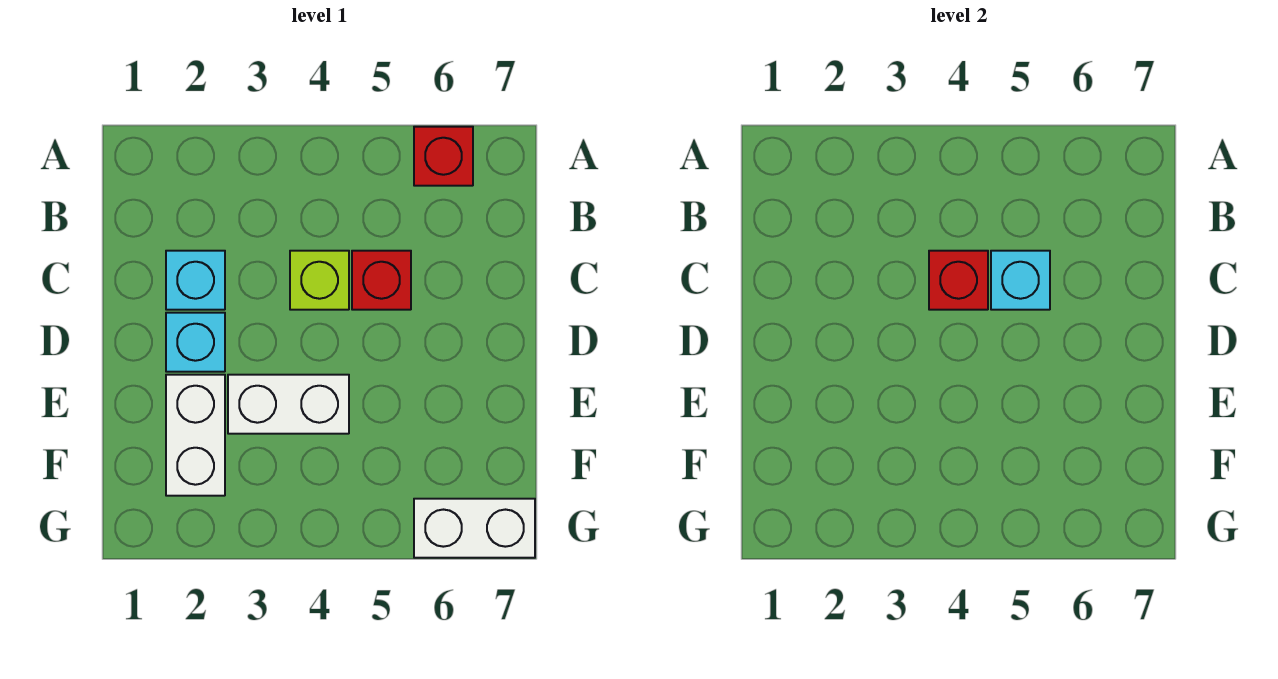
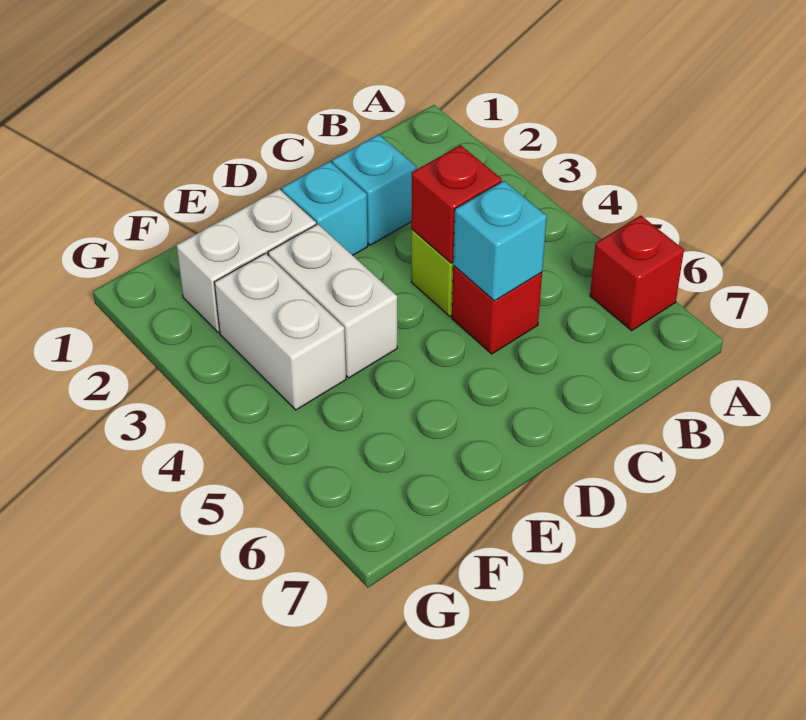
white 1x2 brick [414,499,535,558] -> white 1x2 brick moved to [214,253,346,410]

